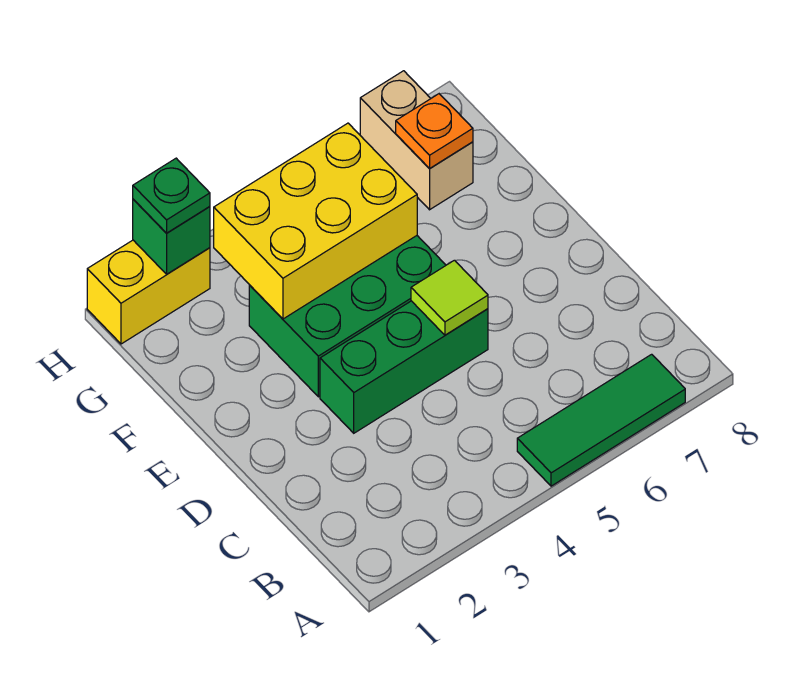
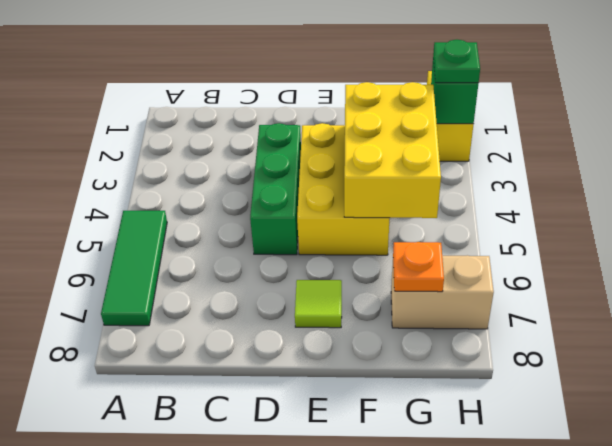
lime 1x1 tile [411,260,488,335] -> lime 1x1 tile moved to [295,280,342,328]
green 2x3 brick [249,236,446,397] -> yellow 2x3 brick [297,123,390,255]

